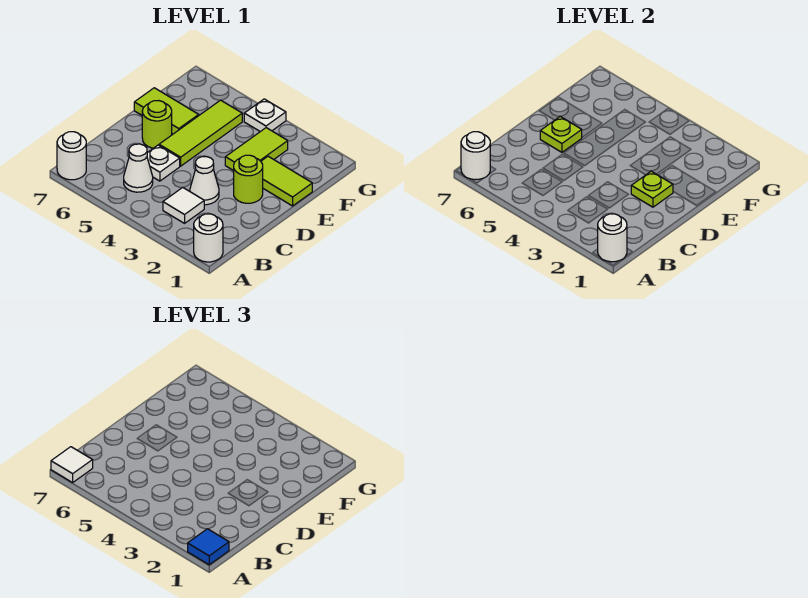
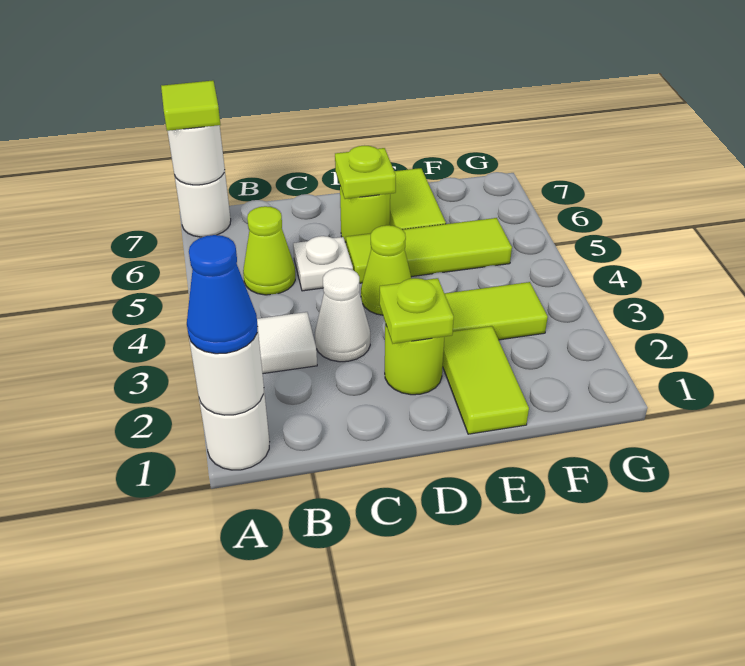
blue 1x1 tile [188,529,229,565] -> blue 1x1 cone [187,235,258,354]
white 1x1 tile [51,447,93,483] -> lime 1x1 tile [161,80,220,131]
white 1x1 cone [124,144,153,192] -> lime 1x1 cone [243,206,295,295]
none -> lime 1x1 cone [361,225,411,315]
white 1x1 plate [244,99,286,132] -> none

